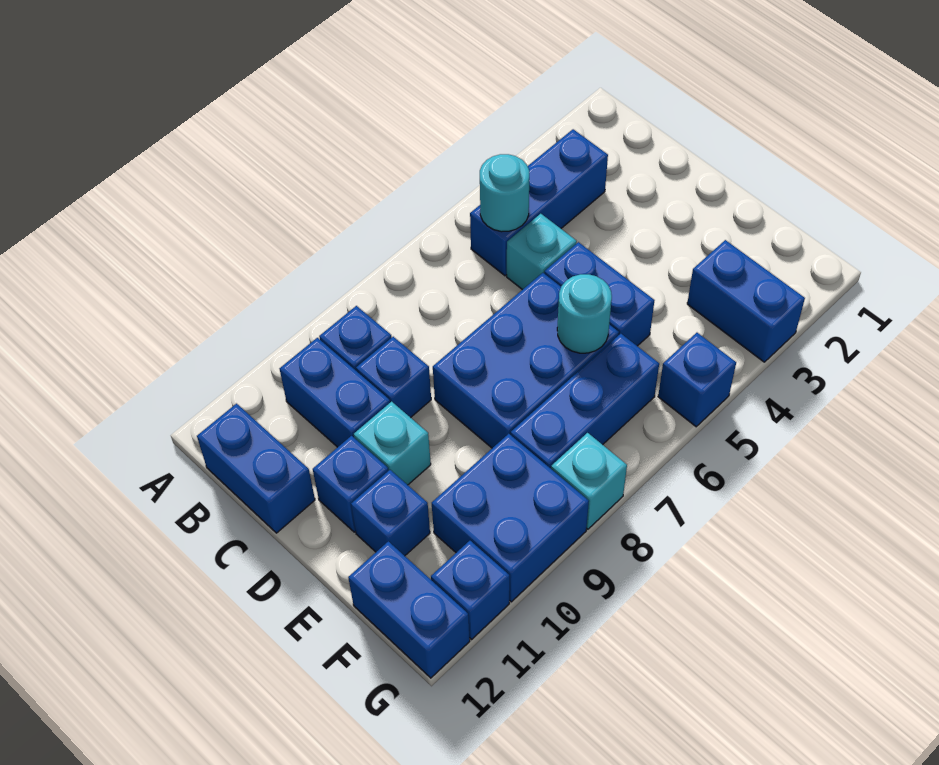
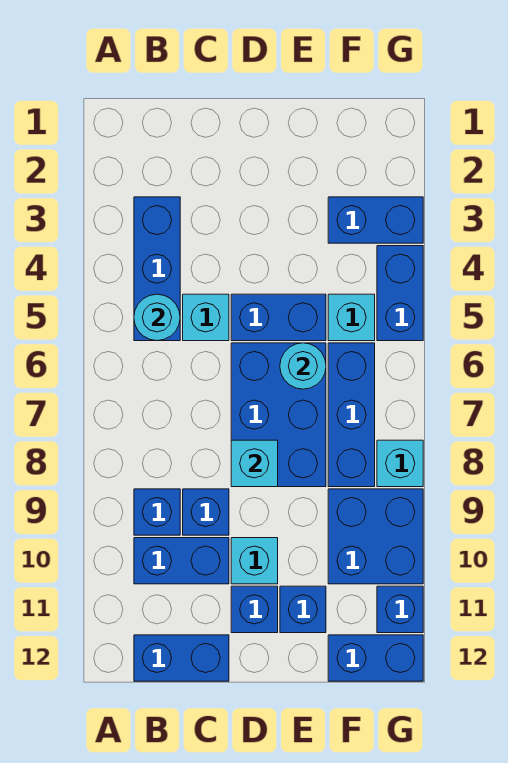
none -> cyan 1x1 brick [231,440,278,487]
none -> cyan 1x1 brick [328,294,375,341]
blue 1x1 brick [658,333,736,427] -> blue 1x2 brick [377,246,423,341]

